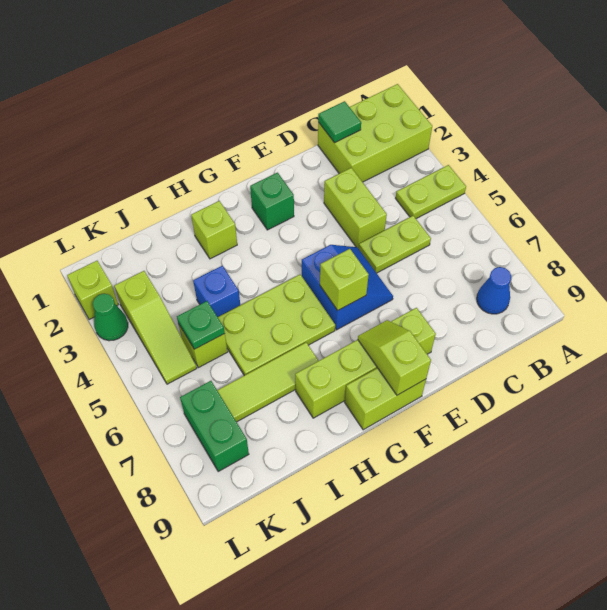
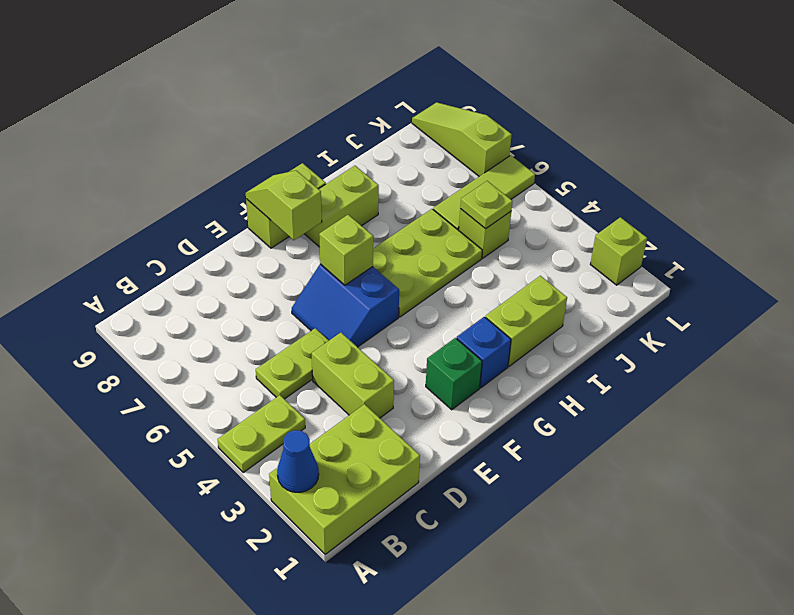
blue 1x1 cone [477,267,511,314] -> blue 1x1 cone moved to [277,430,319,492]
green 1x1 tile [318,101,361,143] -> none
lime 1x4 brick [295,308,436,418] -> lime 1x2 brick [304,166,379,247]
lime 1x2 slope [358,320,431,395] -> lime 1x2 slope turned to [246,171,322,240]
lime 1x1 brick [191,201,237,259] -> lime 1x2 brick [485,276,567,366]
lime 1x3 tile [217,343,319,422] -> lime 1x3 tile moved to [433,155,535,230]
blue 1x1 brick [193,265,240,317] -> blue 1x1 brick moved to [457,317,511,388]
green 1x1 plate [177,301,225,349] -> lime 1x1 plate [460,181,513,229]
lime 1x3 slope [115,271,197,384] -> lime 1x3 slope moved to [412,102,512,176]
green 1x2 brick [180,381,249,472] -> none
green 1x1 cone [93,294,128,341] -> none

